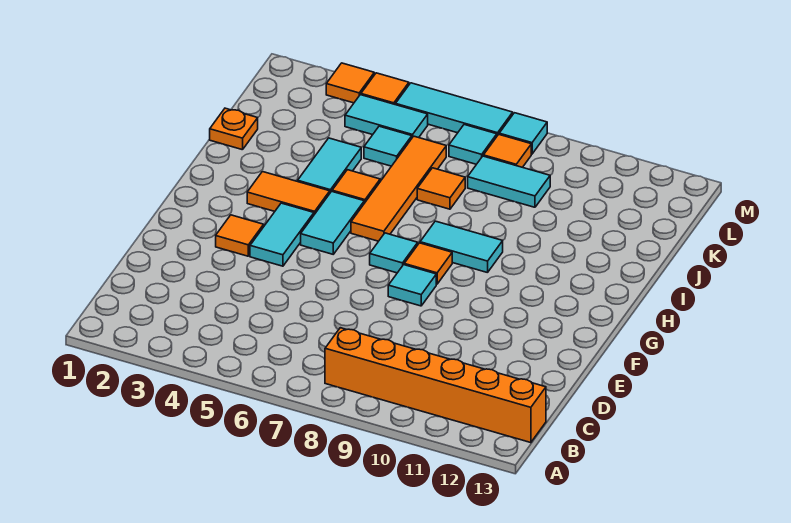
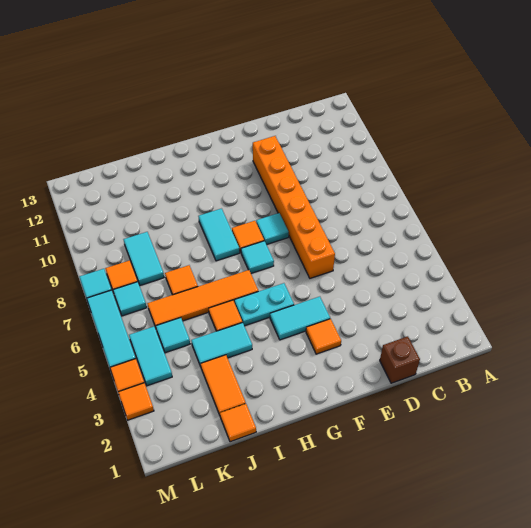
orange 1x6 brick [325,328,546,443] -> orange 1x6 brick moved to [253,136,335,278]
none -> brown 1x1 brick [380,336,420,383]
cyan 1x2 tile [301,191,364,254] -> cyan 1x2 plate [235,283,294,326]
orange 1x2 tile [247,172,330,215] -> orange 1x2 tile moved to [201,355,246,415]
orange 1x1 plate [210,108,258,150] -> orange 1x1 tile [220,404,256,442]

